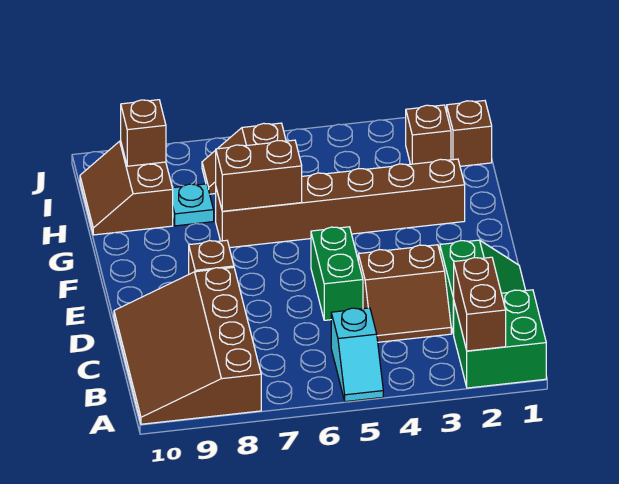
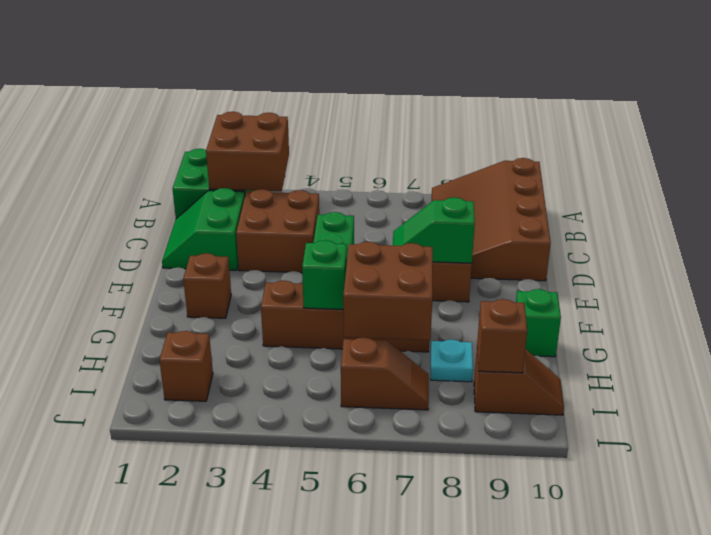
brown 1x2 brick [453,257,506,351] -> brown 2x2 brick [206,112,289,191]
cyan 1x2 slope [331,308,383,402] -> none
brown 3x4 slope [114,267,261,424] -> brown 3x4 slope turned to [432,158,551,281]
brown 2x2 slope [358,245,451,342] -> brown 2x2 brick [236,189,319,273]
none -> green 1x2 slope [393,197,475,263]
brown 1x6 brick [216,159,465,248] -> brown 1x4 brick [261,281,429,352]
none -> green 1x1 brick [302,240,347,309]
brown 1x2 brick [216,140,302,211] -> brown 2x2 brick [343,242,433,340]
none -> green 1x1 brick [516,289,561,357]
brown 2x2 slope [80,141,173,235] -> brown 1x2 slope [474,349,564,415]
brown 1x1 brick [447,101,492,166] -> brown 1x1 brick moved to [183,253,231,318]

